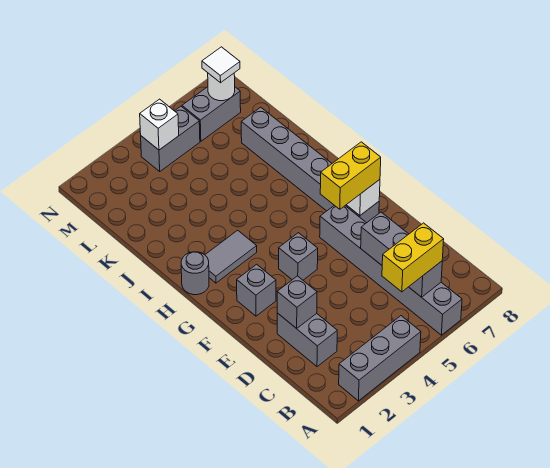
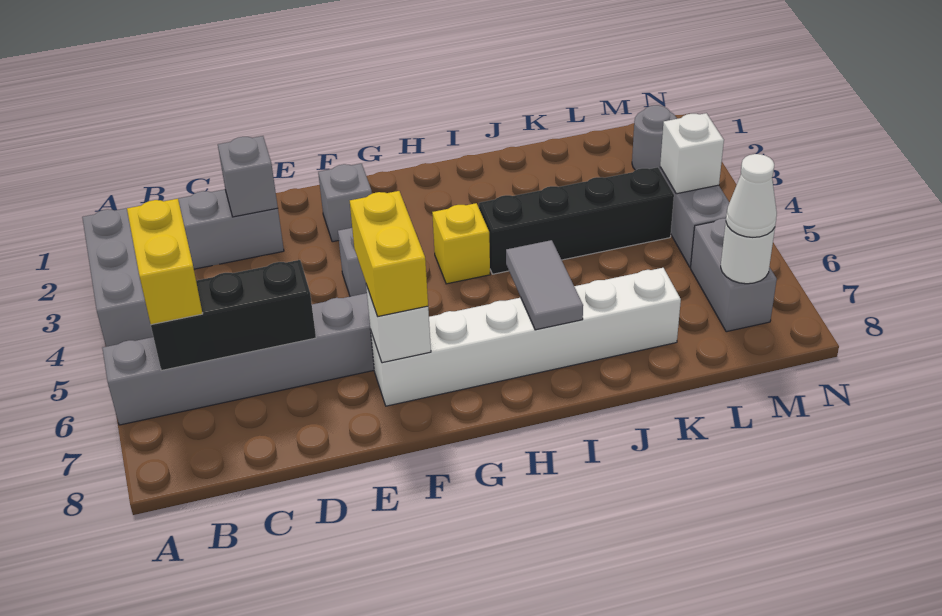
grey 1x3 brick [361,212,442,297] -> black 1x3 brick [151,260,316,370]
grey 1x6 brick [241,107,379,223] -> white 1x6 brick [371,268,681,406]
grey 1x1 round brick [181,252,209,295] -> grey 1x1 round brick moved to [632,105,677,170]
grey 1x2 tile [205,230,257,283] -> grey 1x2 tile moved to [506,240,583,330]
none -> yellow 1x1 brick [432,203,490,284]
none -> black 1x4 brick [479,167,674,274]
white 1x1 tile [202,47,240,83] -> white 1x1 cone [726,154,777,237]

